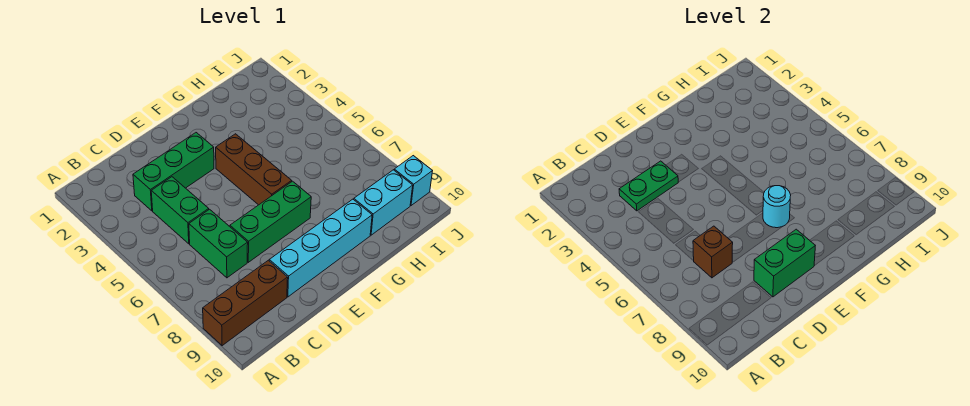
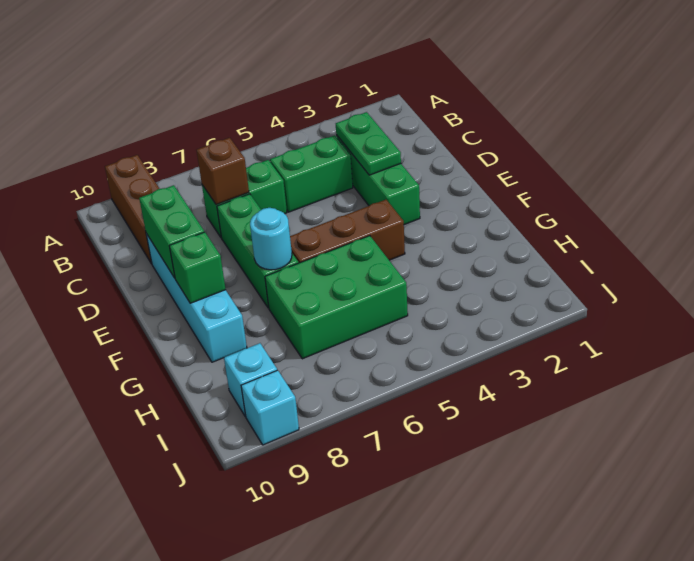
none -> green 1x1 brick [169,232,226,303]
none -> green 2x3 brick [265,236,408,359]
cyan 1x2 brick [354,170,413,235] -> cyan 1x1 brick [224,343,277,417]

